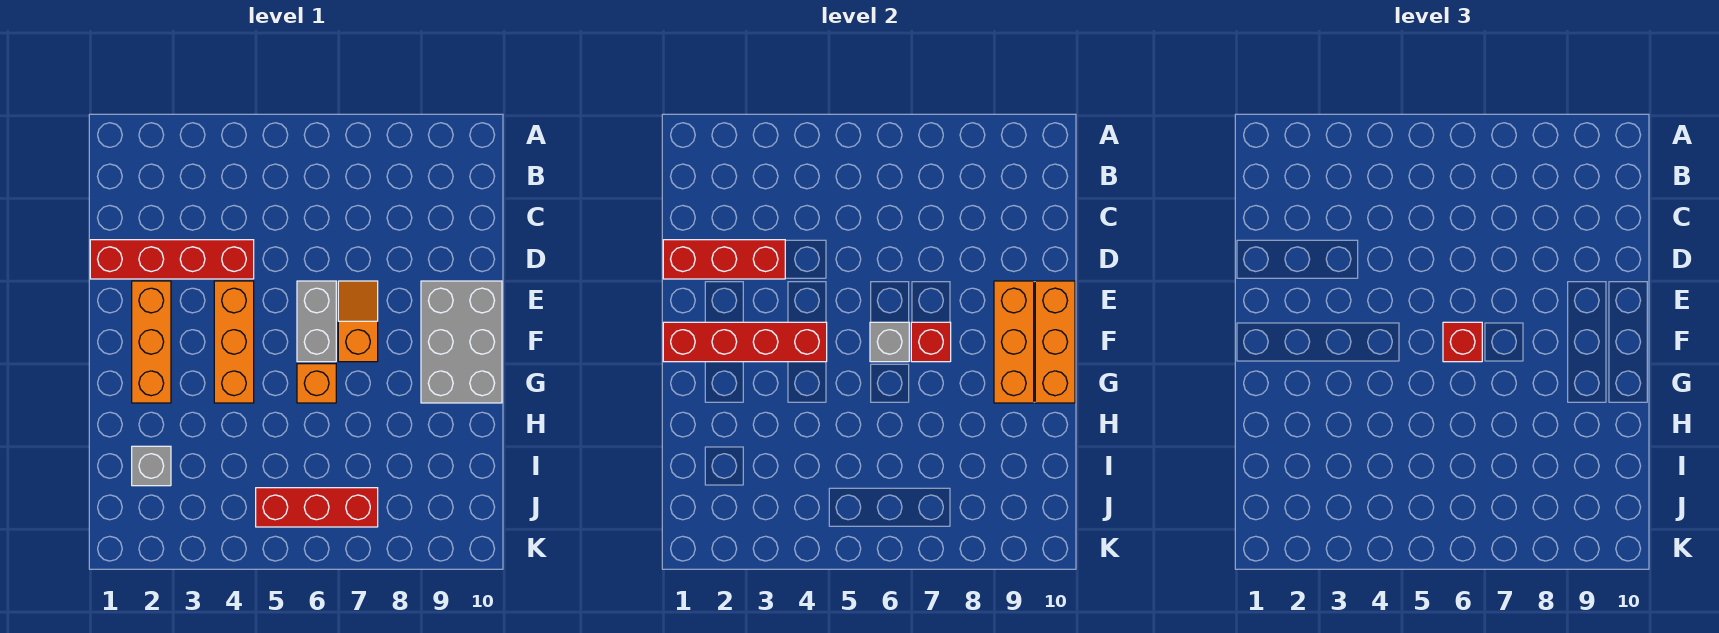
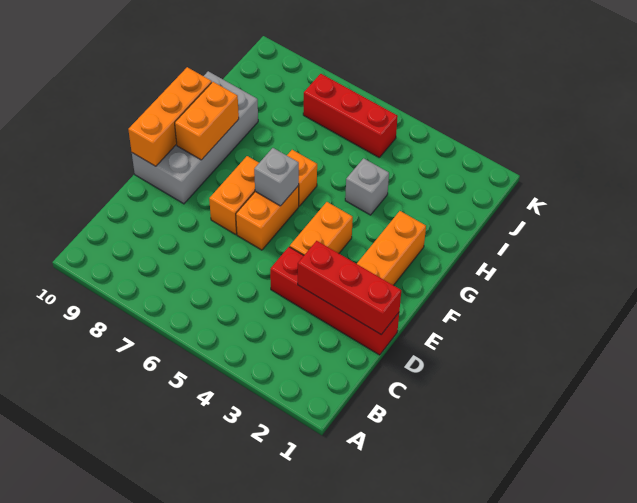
orange 1x3 brick [214,281,254,403] -> orange 1x2 brick [290,202,353,255]
grey 1x2 brick [297,281,336,362] -> orange 1x2 brick [236,186,299,250]
orange 1x2 slope [338,281,378,362] -> orange 1x2 brick [209,156,259,234]
grey 2x3 brick [421,281,502,403] -> grey 2x4 brick [132,71,258,204]
orange 1x3 brick [994,281,1034,403] -> orange 1x2 brick [175,82,239,160]
red 1x4 brick [663,322,827,362] -> none
red 1x1 brick [1443,322,1482,362] -> none
red 1x1 brick [911,322,951,362] -> none
grey 1x1 brick [132,446,171,486] -> grey 1x1 brick moved to [345,158,389,215]

